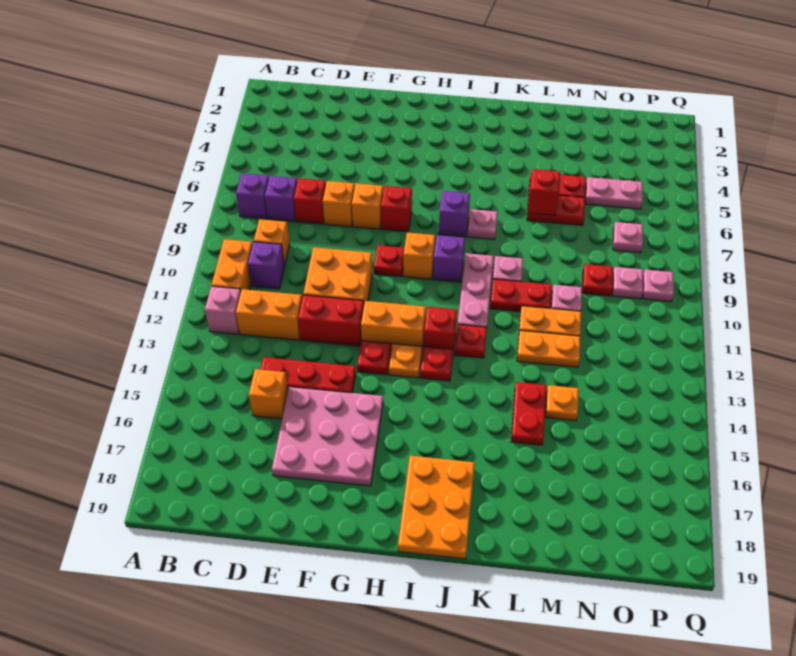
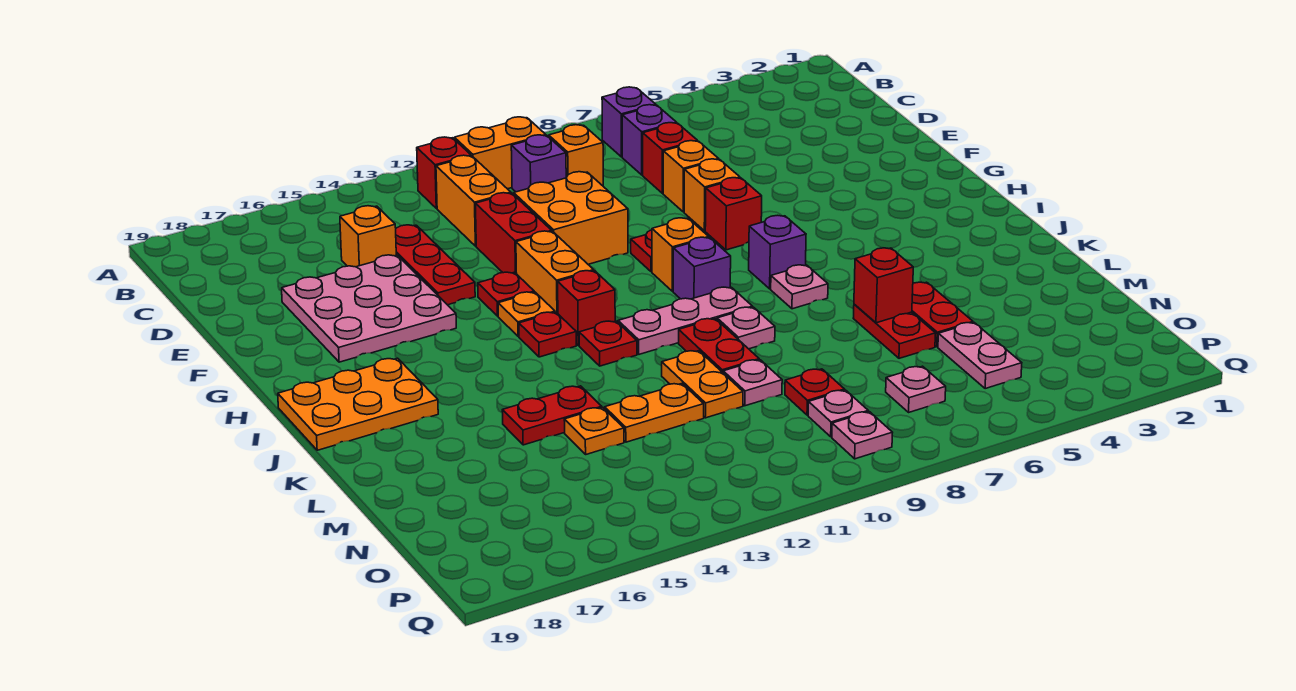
pink 1x1 brick [205,286,241,334] -> red 1x1 brick [417,137,471,208]
orange 1x2 plate [517,330,581,367] -> orange 1x2 plate turned to [605,384,704,442]

